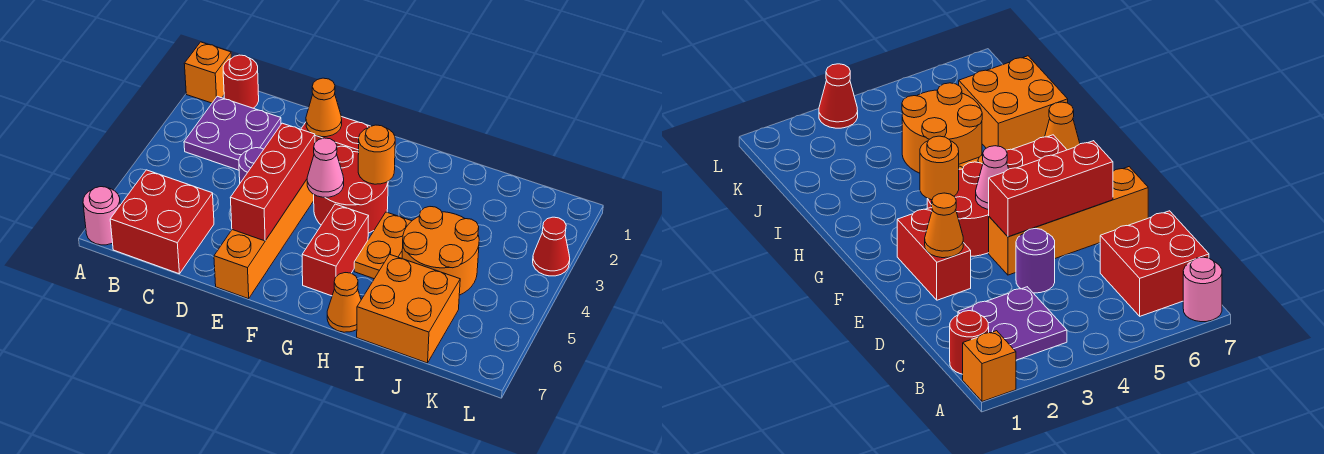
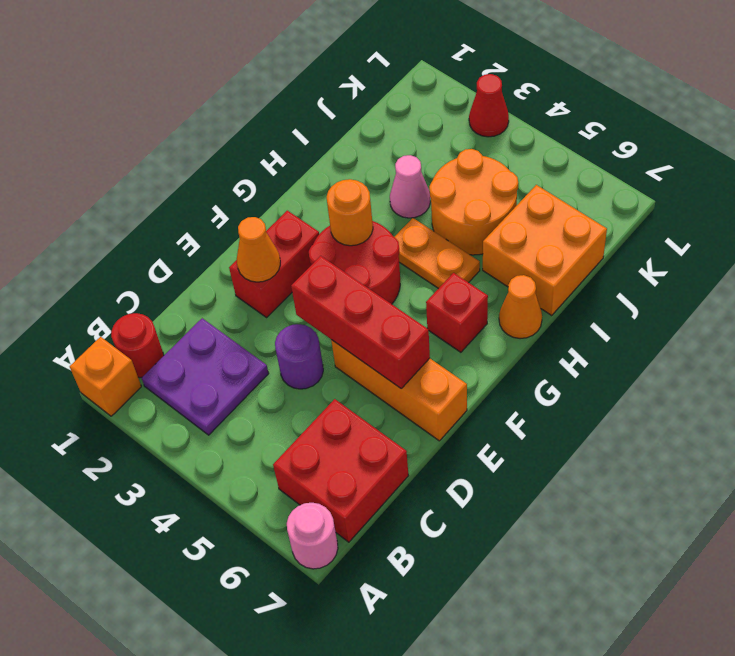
orange 1x4 brick [214,180,314,299] -> orange 1x3 brick [331,340,467,441]
pink 1x1 cone [307,138,344,197] -> pink 1x1 cone moved to [390,155,430,218]
red 1x2 brick [302,204,369,296] -> red 1x1 brick [426,273,488,352]

